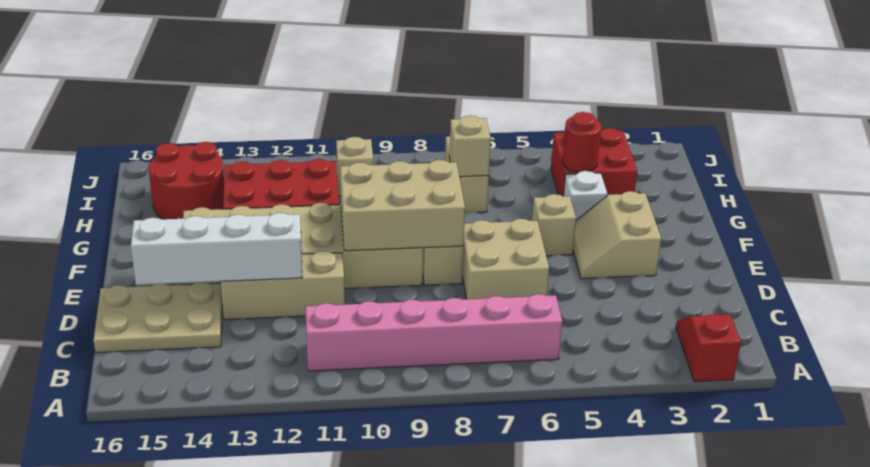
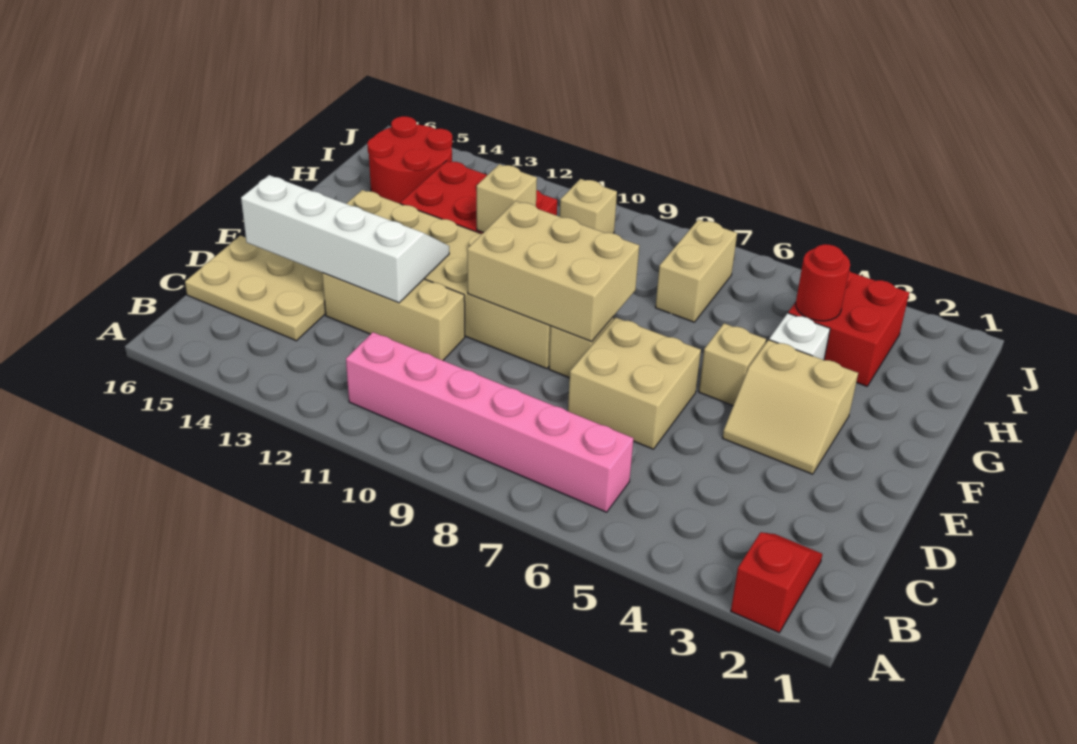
tan 2x2 slope [573,191,661,279] -> tan 2x2 slope turned to [723,340,858,474]
tan 1x1 brick [449,116,491,177] -> tan 1x1 brick moved to [477,164,537,233]

